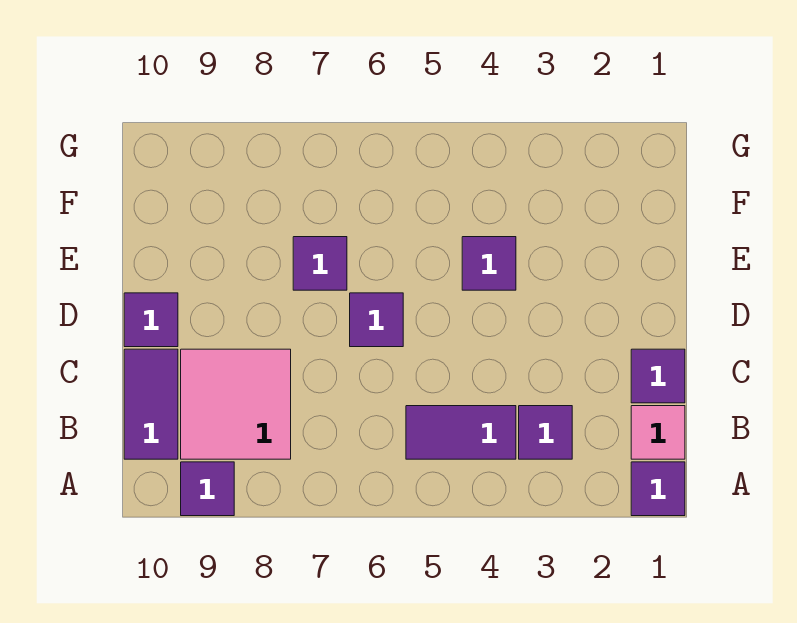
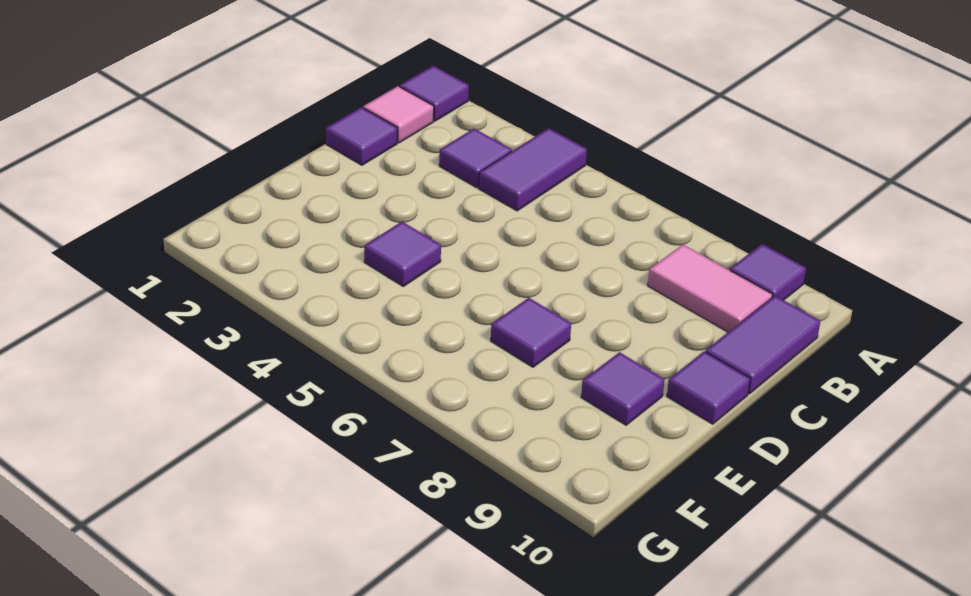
purple 1x2 tile [406,406,516,459] -> purple 1x2 tile turned to [479,128,587,211]
pink 2x2 tile [181,349,291,459] -> pink 1x2 tile [648,245,773,332]
purple 1x1 tile [350,293,403,347] -> purple 1x1 tile moved to [581,352,665,425]

